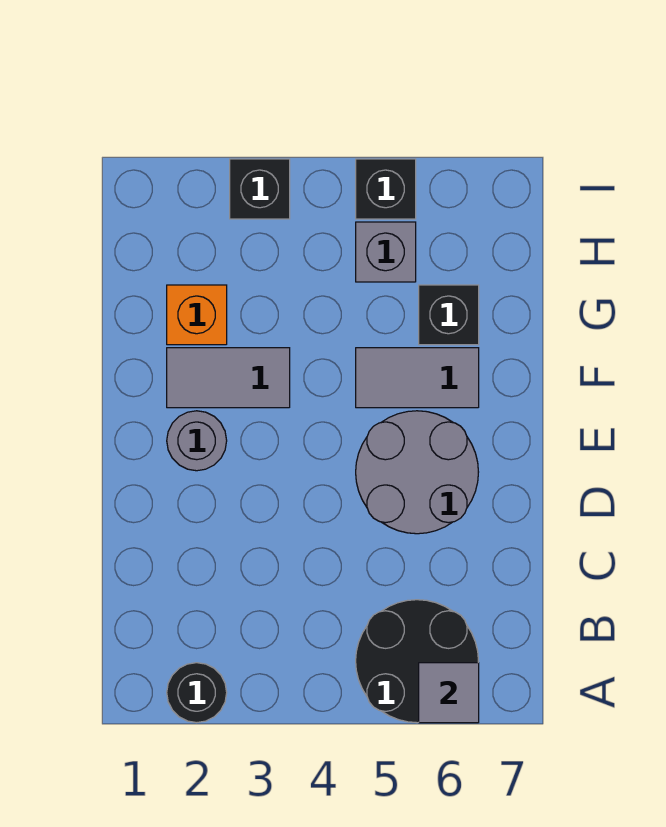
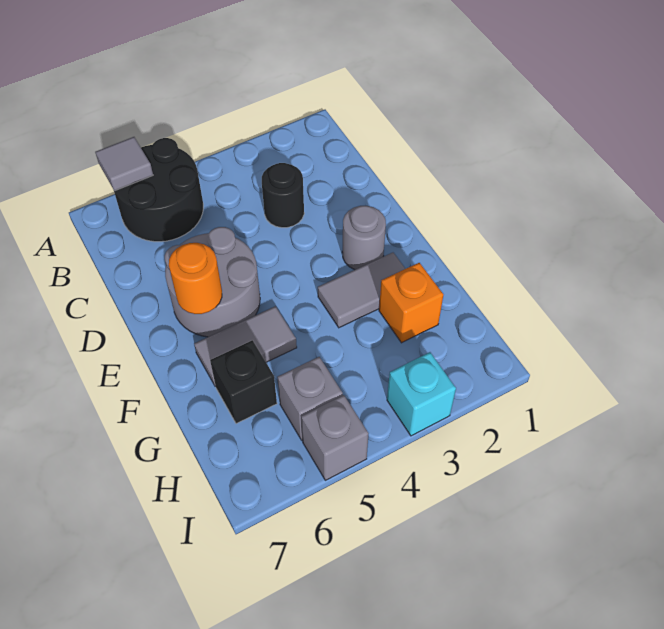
black 1x1 round brick [167,663,227,723] -> black 1x1 round brick moved to [262,163,304,228]
none -> orange 1x1 round brick [169,243,222,314]
black 1x1 brick [230,159,290,219] -> cyan 1x1 brick [387,352,456,436]
black 1x1 brick [356,159,416,219] -> grey 1x1 brick [301,395,369,480]

